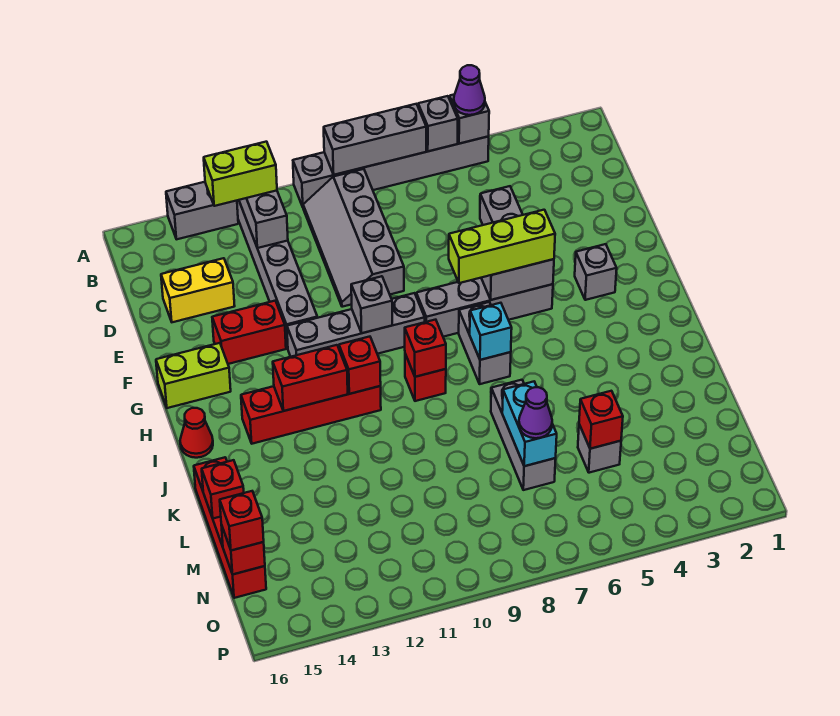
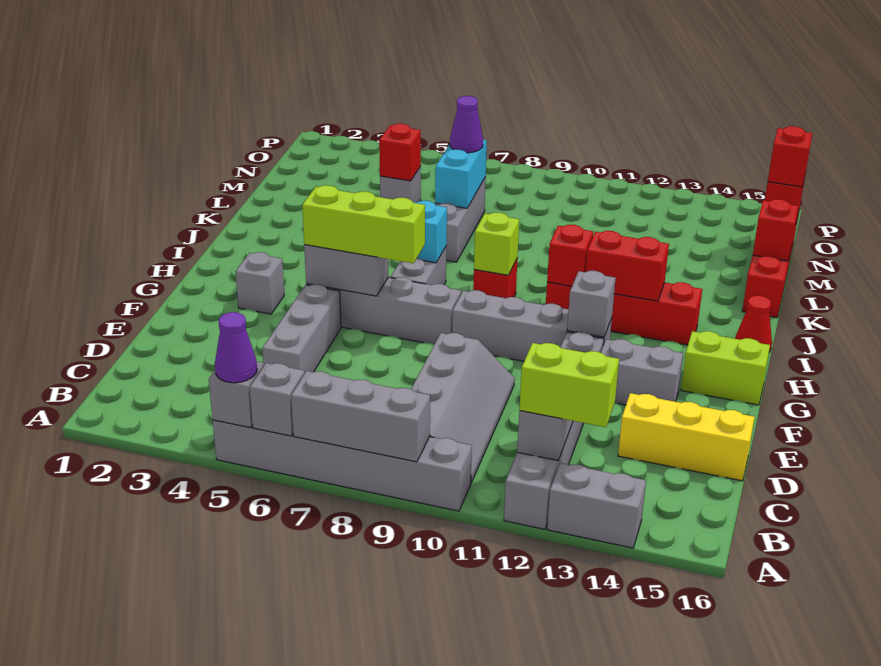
yellow 1x2 brick [161,258,235,322] -> yellow 1x3 brick [618,393,755,481]
red 1x2 brick [212,301,286,364] -> grey 1x2 brick [601,339,683,405]
grey 1x1 brick [351,276,392,333] -> grey 1x1 brick moved to [567,271,616,337]
red 1x1 brick [405,320,446,377] -> lime 1x1 brick [474,213,519,275]

